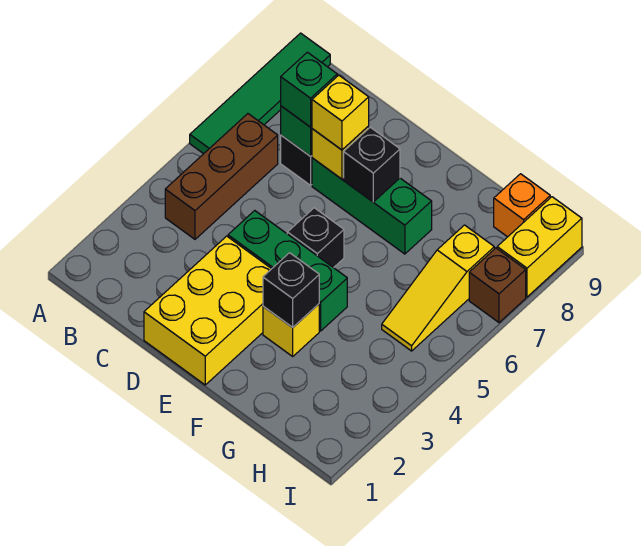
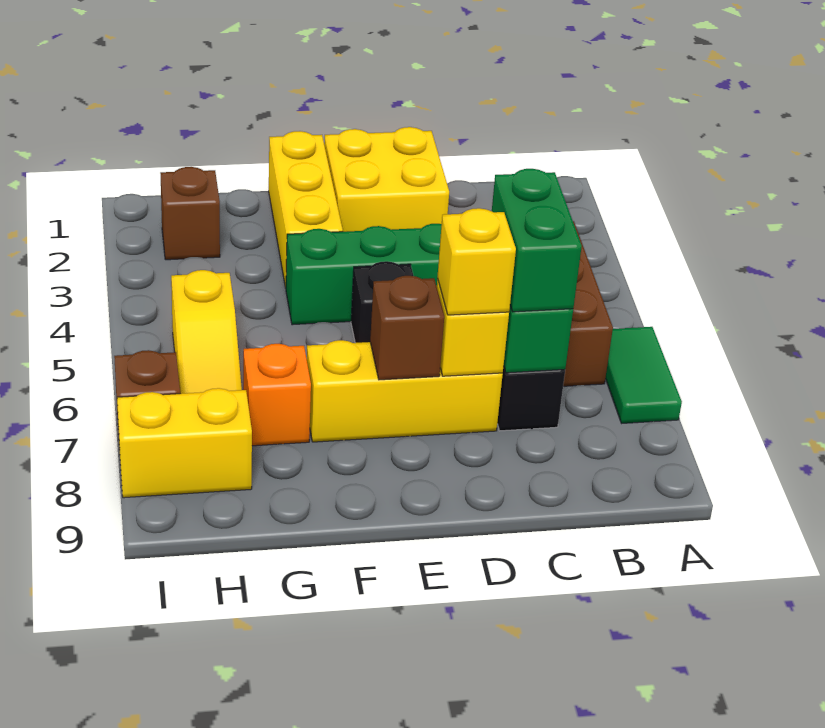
green 1x4 tile [190,33,330,154] -> green 1x2 tile [605,327,682,423]
green 1x1 brick [281,52,337,127] -> green 1x2 brick [492,169,582,312]
yellow 2x3 brick [144,236,271,385] -> yellow 2x2 brick [324,127,449,232]
green 1x3 brick [312,158,432,254] -> yellow 1x3 brick [307,340,503,442]
black 1x1 brick [344,127,400,202] -> brown 1x1 brick [370,276,444,380]
yellow 1x1 brick [263,304,319,356] -> yellow 1x3 brick [269,131,343,288]
black 1x1 brick [263,253,319,327] -> none
none -> brown 1x1 brick [161,167,220,260]
yellow 1x3 slope [382,225,494,351] -> yellow 1x3 slope turned to [171,270,242,394]
orange 1x1 brick [494,174,550,237] -> orange 1x1 brick moved to [243,344,311,446]
yellow 1x2 brick [497,197,582,297] -> yellow 1x2 brick turned to [117,388,252,498]

